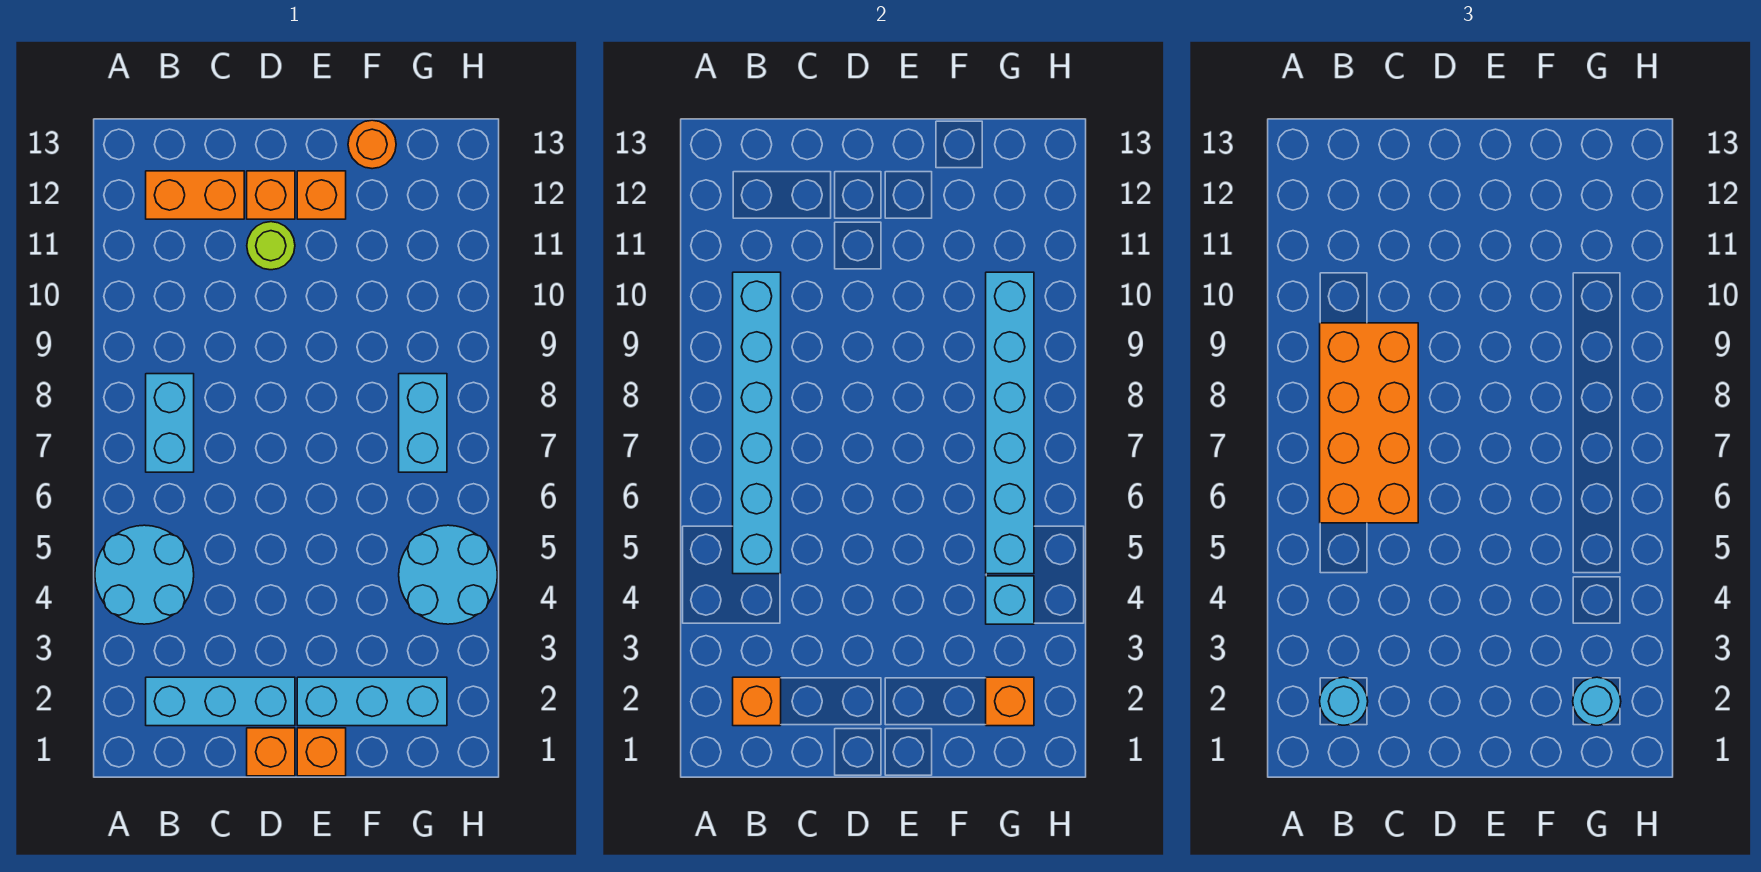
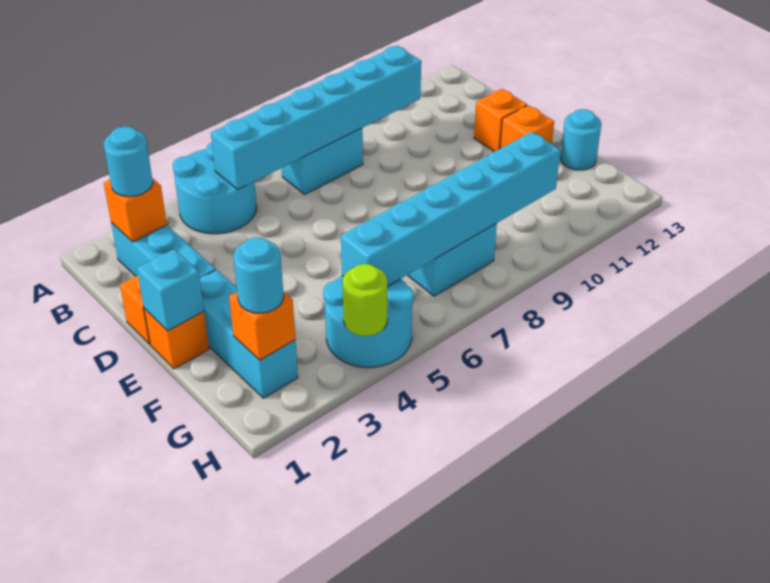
orange 2x4 brick [1320,323,1418,523] -> none
orange 1x2 brick [146,171,244,219] -> none
lime 1x1 round brick [247,222,295,270] -> lime 1x1 round brick moved to [343,264,387,336]
orange 1x1 round brick [348,120,396,169] -> cyan 1x1 round brick [560,109,601,170]
cyan 1x1 brick [986,576,1034,624] -> cyan 1x1 brick moved to [137,249,204,331]

